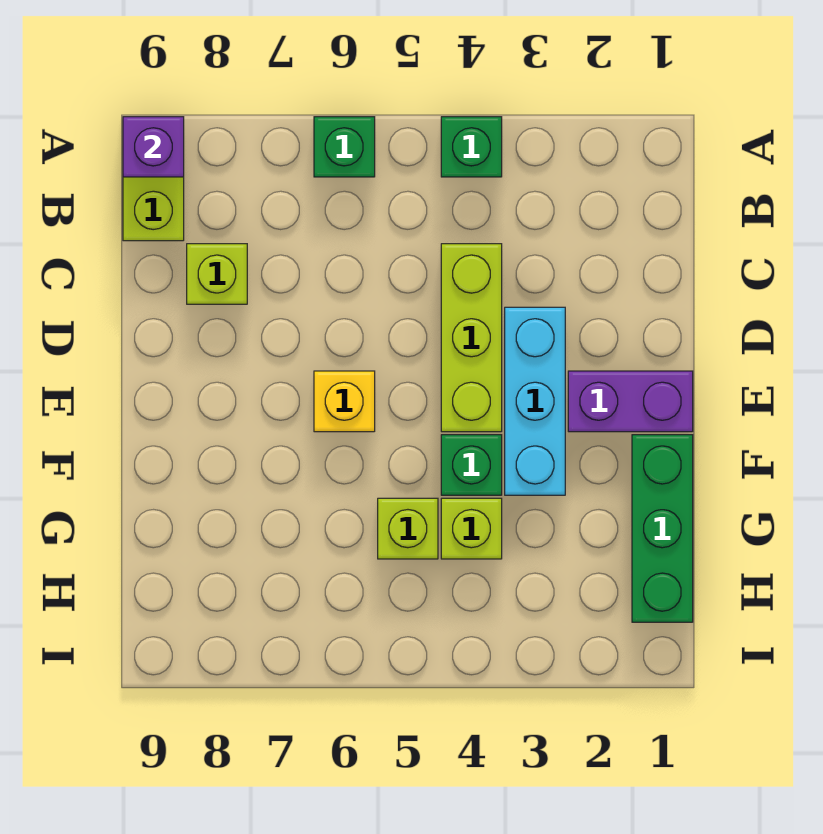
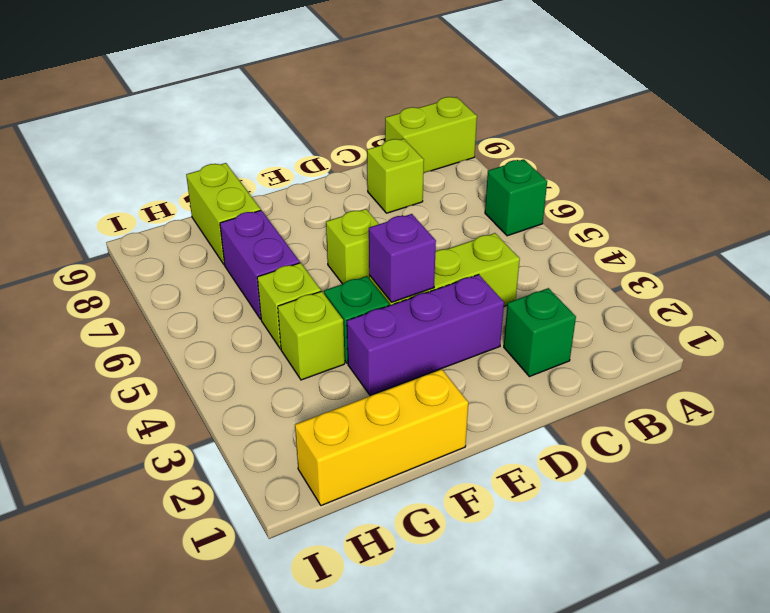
green 1x1 brick [441,117,502,177] -> green 1x1 brick moved to [504,288,576,377]
purple 1x1 brick [123,117,184,177] -> purple 1x1 brick moved to [369,214,436,302]
cyan 1x3 brick [505,307,565,495] -> purple 1x3 brick [347,275,504,395]
purple 1x2 brick [568,371,693,432] -> purple 1x2 brick moved to [220,210,300,319]
yellow 1x1 brick [314,371,375,432] -> lime 1x1 brick [326,209,379,284]
green 1x3 brick [632,435,693,622] -> yellow 1x3 brick [295,369,468,506]
none -> lime 1x2 brick [186,163,261,265]

